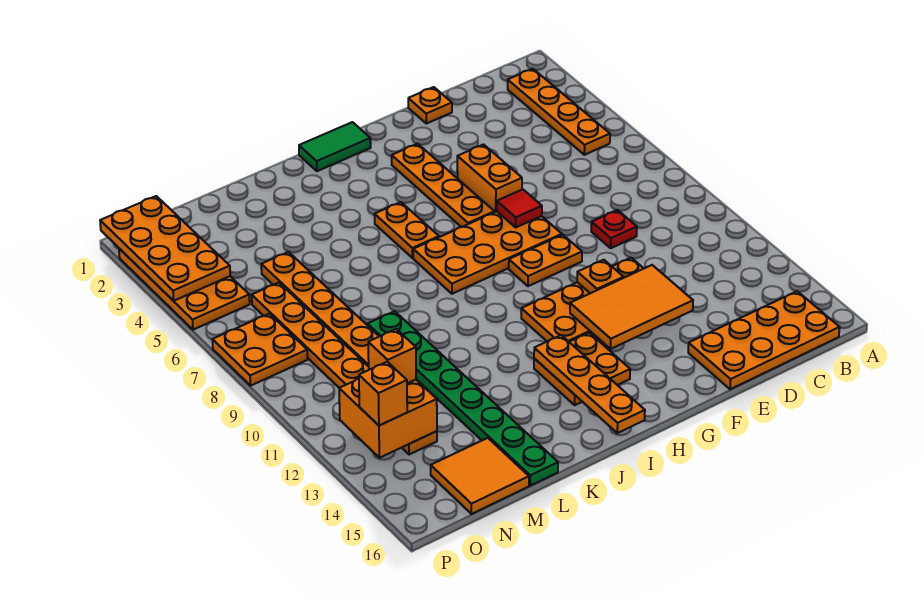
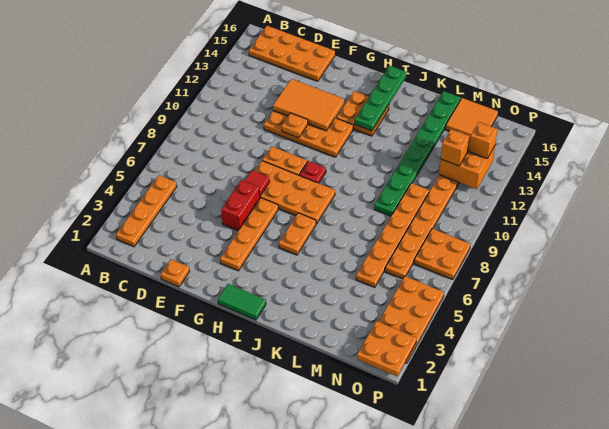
red 1x1 plate [591,210,637,248] -> red 1x1 plate moved to [299,161,326,183]
orange 1x2 brick [457,145,522,212] -> red 1x2 brick [221,180,260,231]
orange 1x4 plate [534,335,645,433] -> green 1x4 plate [355,66,407,131]
orange 2x4 plate [100,196,230,301] -> orange 2x2 plate [357,321,417,376]

